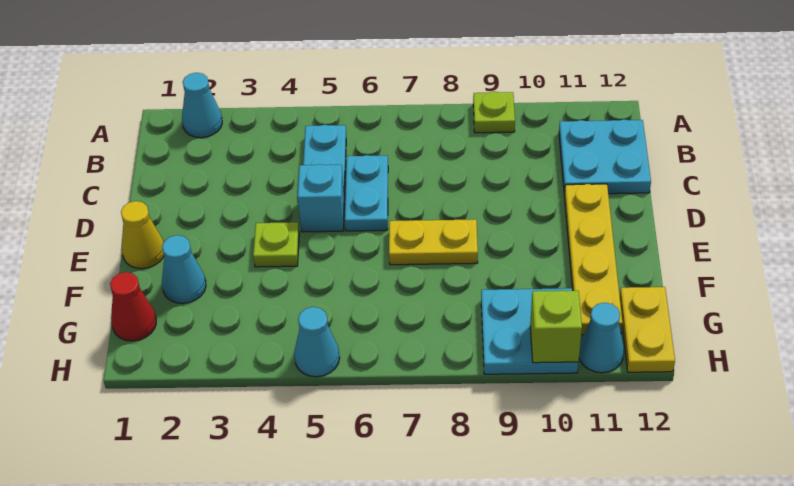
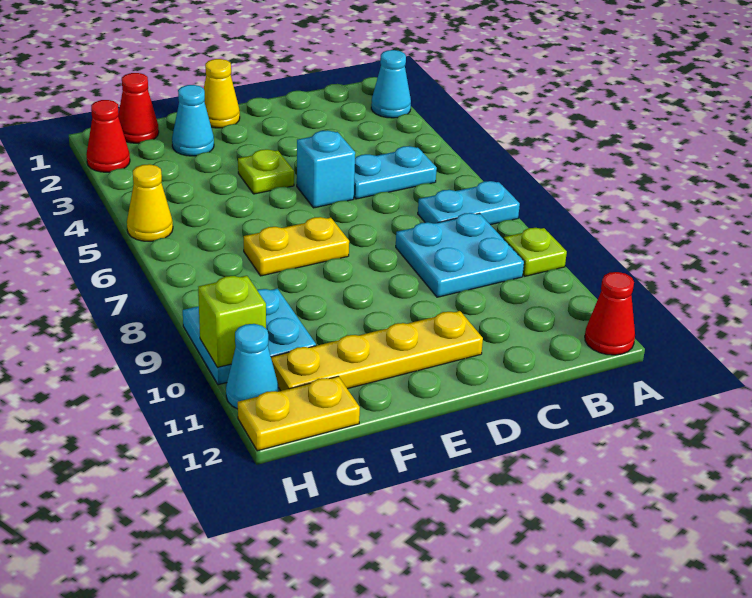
none -> red 1x1 cone [585,272,635,355]
cyan 2x2 plate [559,119,651,194] -> cyan 2x2 plate moved to [396,213,524,297]
cyan 1x2 plate [345,155,388,231] -> cyan 1x2 plate moved to [418,181,520,225]
yellow 1x2 plate [389,219,478,265] -> yellow 1x2 plate turned to [244,217,349,276]
none -> red 1x1 cone [86,100,130,172]
cyan 1x1 cone [294,307,340,377] -> yellow 1x1 cone [127,164,173,241]

